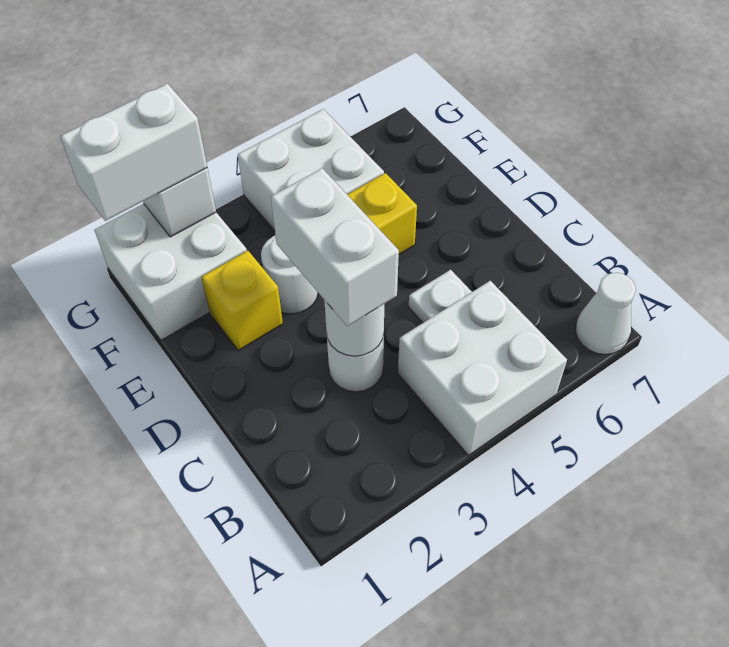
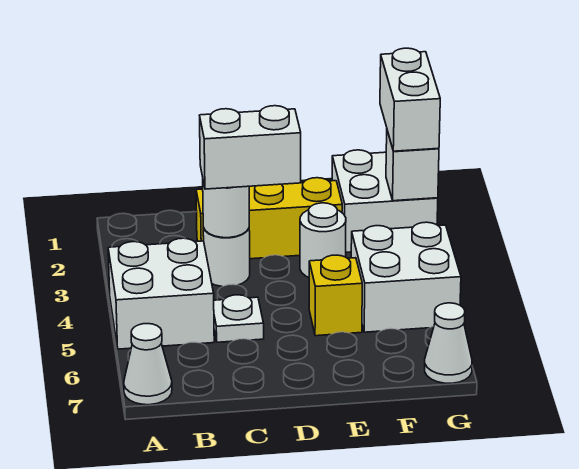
yellow 1x1 brick [201,251,283,350] -> yellow 1x3 brick [196,178,342,259]
none -> white 1x1 cone [425,303,472,383]

